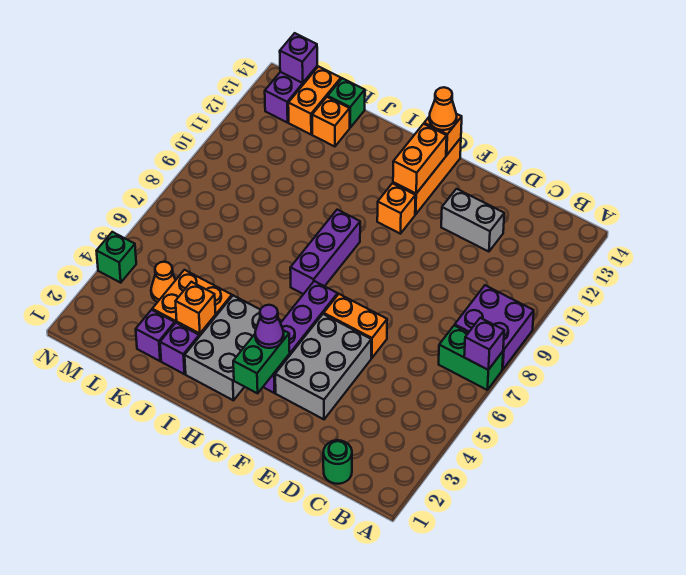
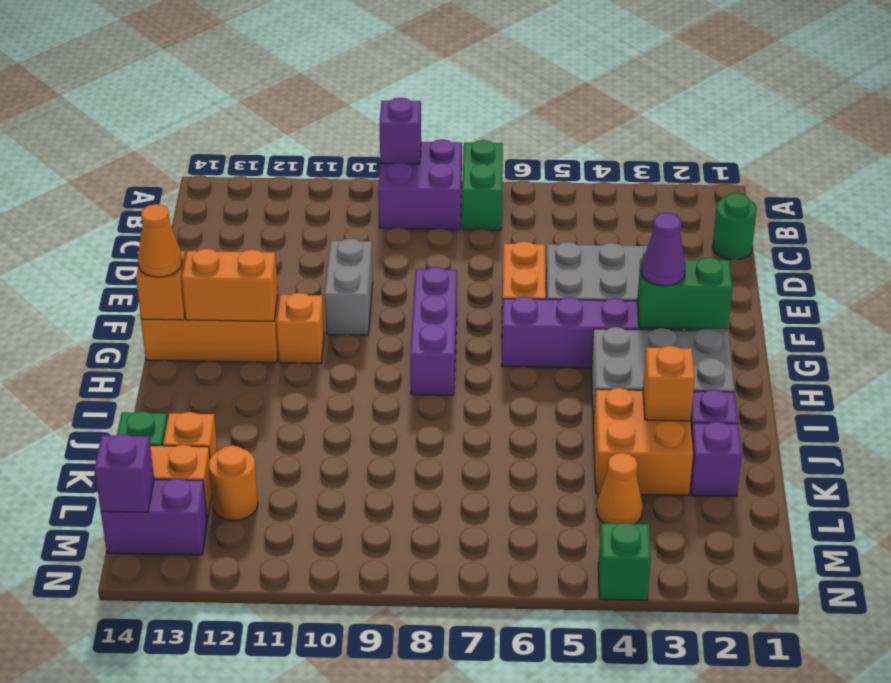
purple 1x1 brick [464,318,504,370] -> purple 1x1 brick moved to [379,98,421,164]
grey 1x2 brick [441,189,504,252] -> grey 1x2 brick moved to [325,239,373,335]
purple 1x3 brick [290,210,360,294] -> purple 1x3 brick turned to [410,267,457,395]
none -> orange 1x1 round brick [209,446,258,521]

